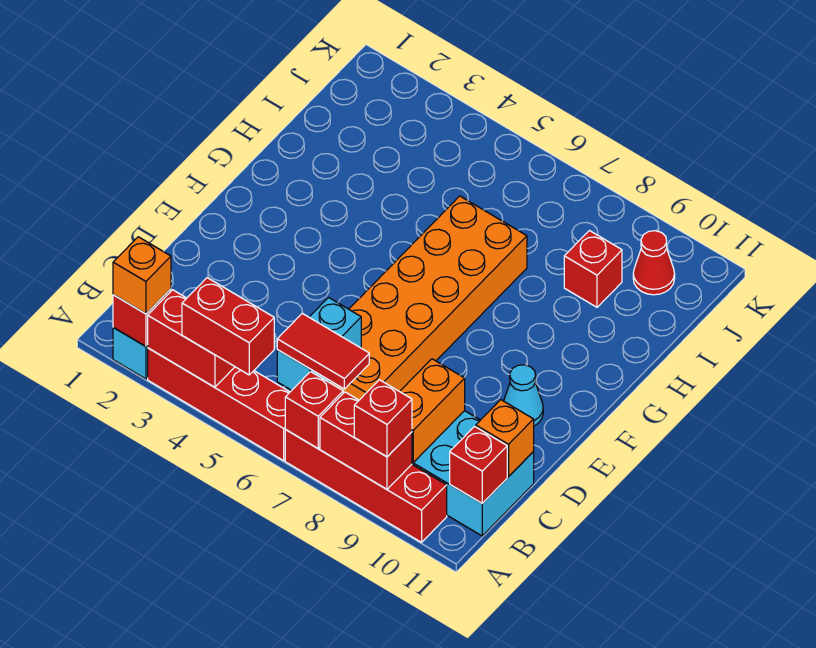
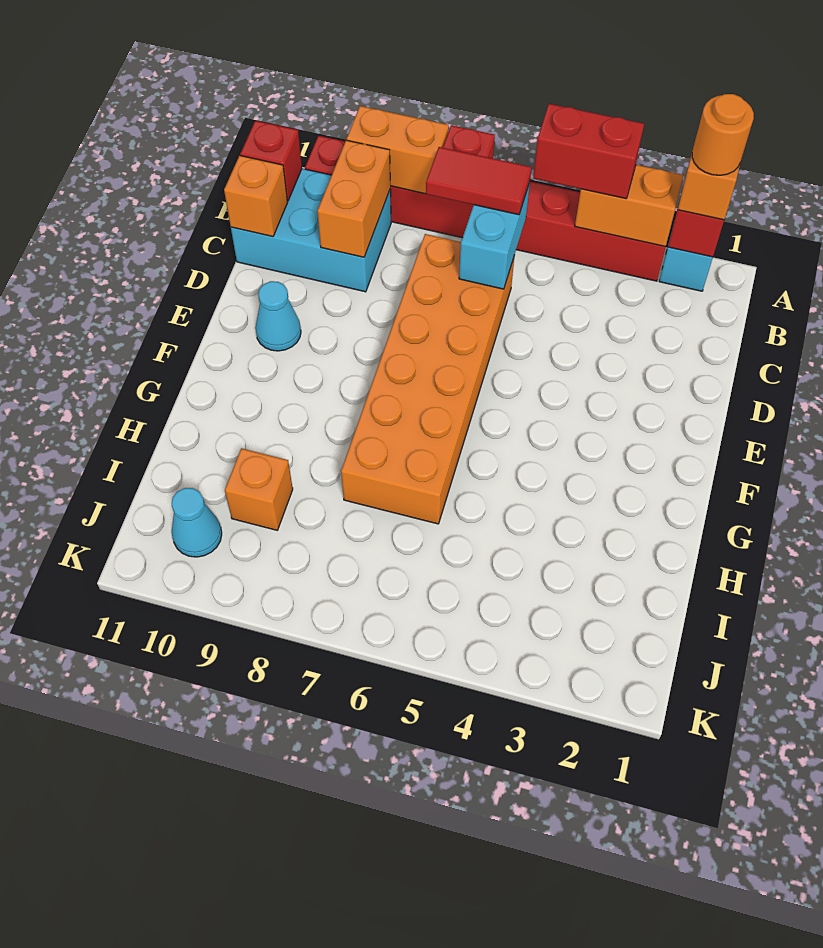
none -> orange 1x1 round brick [692,94,754,175]
red 1x2 brick [148,290,235,387] -> orange 1x2 brick [575,165,684,247]
red 1x2 brick [320,392,412,489] -> orange 1x2 brick [347,106,449,194]
red 1x1 brick [354,380,412,457] -> none
red 1x1 brick [564,231,622,307] -> orange 1x1 brick [225,448,293,530]
red 1x1 cone [633,231,675,295] -> cyan 1x1 cone [172,488,222,557]

